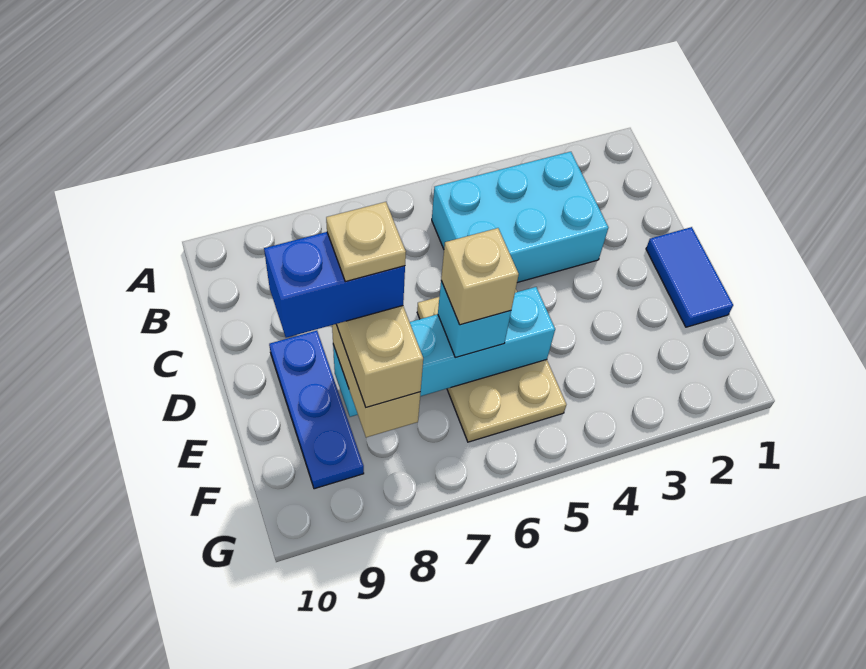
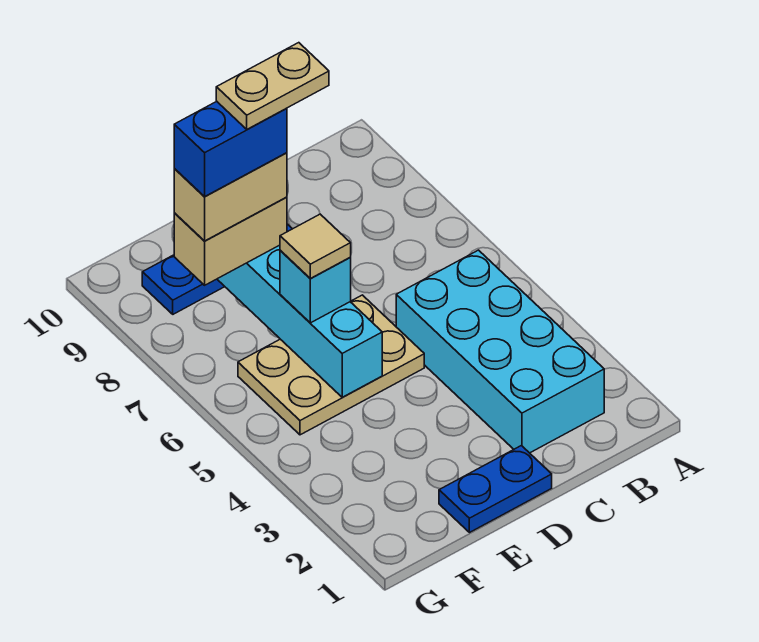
cyan 2x3 brick [432,152,608,283] -> cyan 2x4 brick [396,250,604,453]
blue 1x2 tile [646,227,733,327] -> blue 1x2 plate [439,446,552,533]
tan 1x1 brick [441,228,519,325] -> tan 1x1 tile [280,214,351,278]
blue 1x2 brick [264,232,405,338] -> blue 1x2 brick turned to [174,101,287,196]
tan 1x1 plate [326,202,406,282] -> tan 1x2 plate [216,43,329,129]

